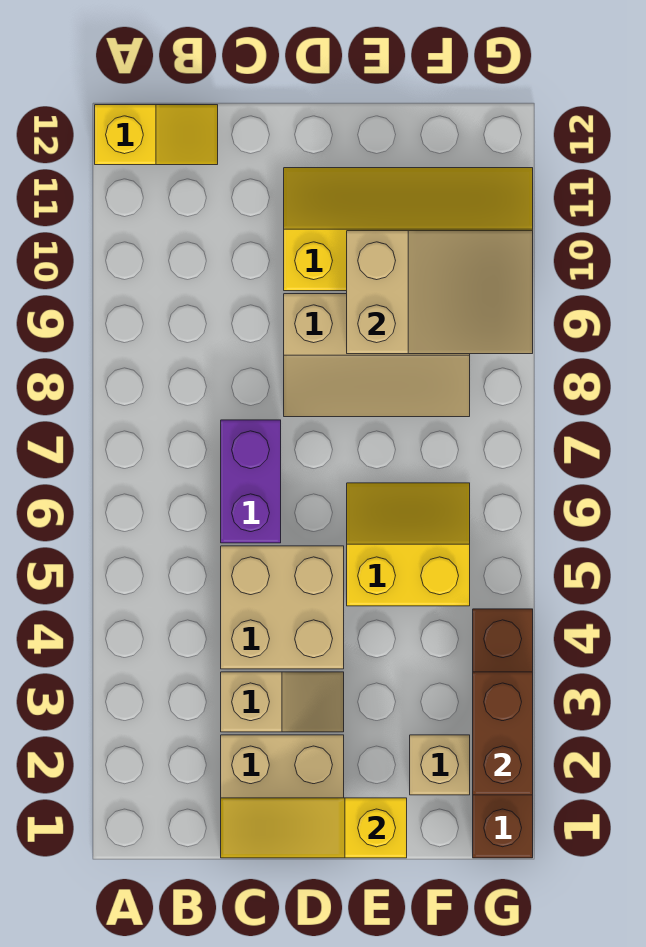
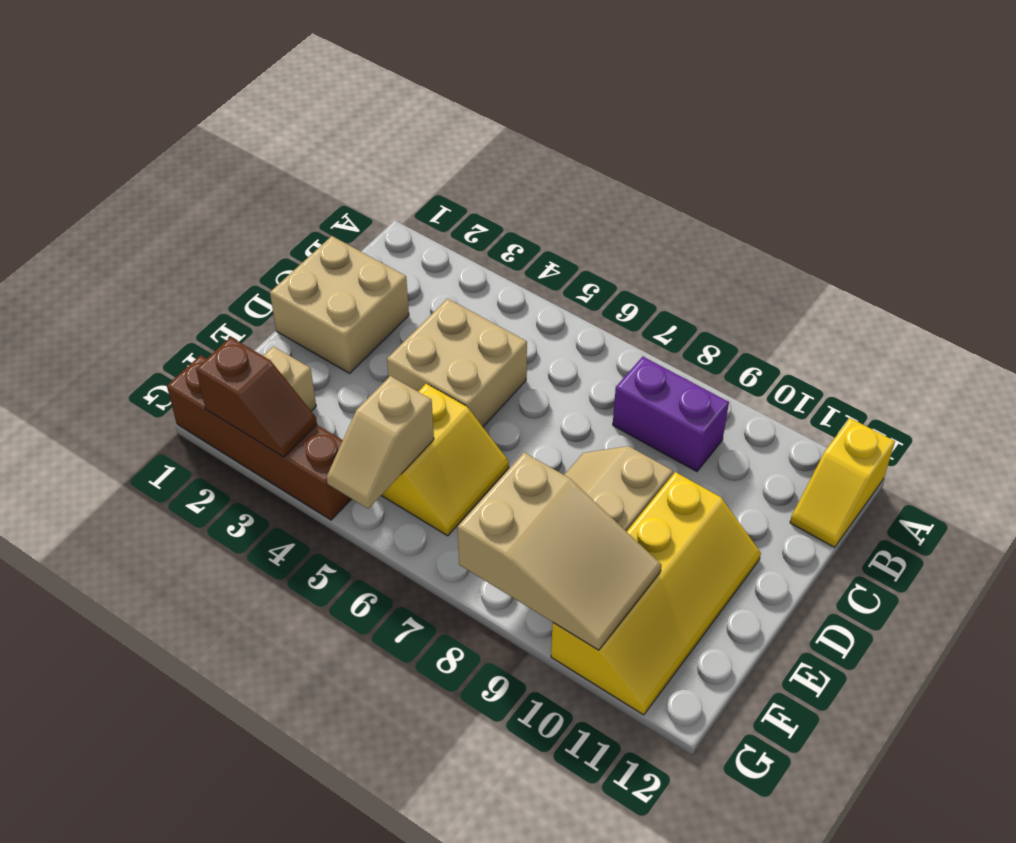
yellow 1x3 slope [221,798,407,858] -> none
tan 1x2 slope [221,672,344,732] -> tan 1x2 slope moved to [327,376,434,509]
purple 1x2 brick [221,420,281,543] -> purple 1x2 brick moved to [613,357,729,472]
tan 2x3 slope [347,231,533,354] -> tan 2x3 slope turned to [458,452,661,650]
brown 1x2 brick [473,672,533,795] -> brown 1x2 slope [196,337,317,457]

